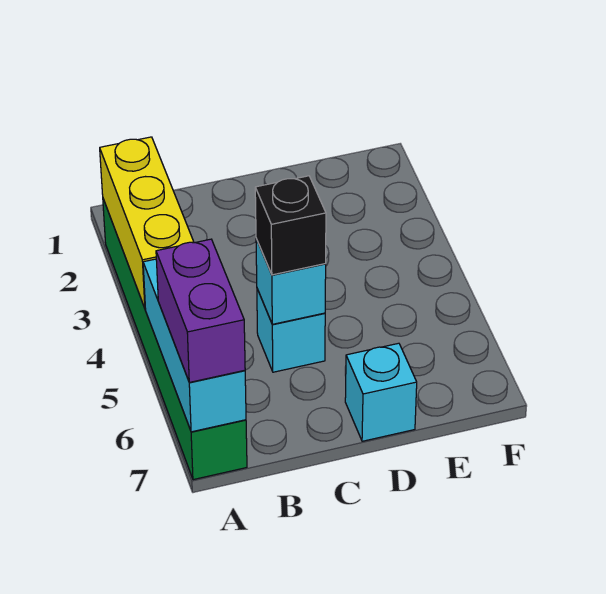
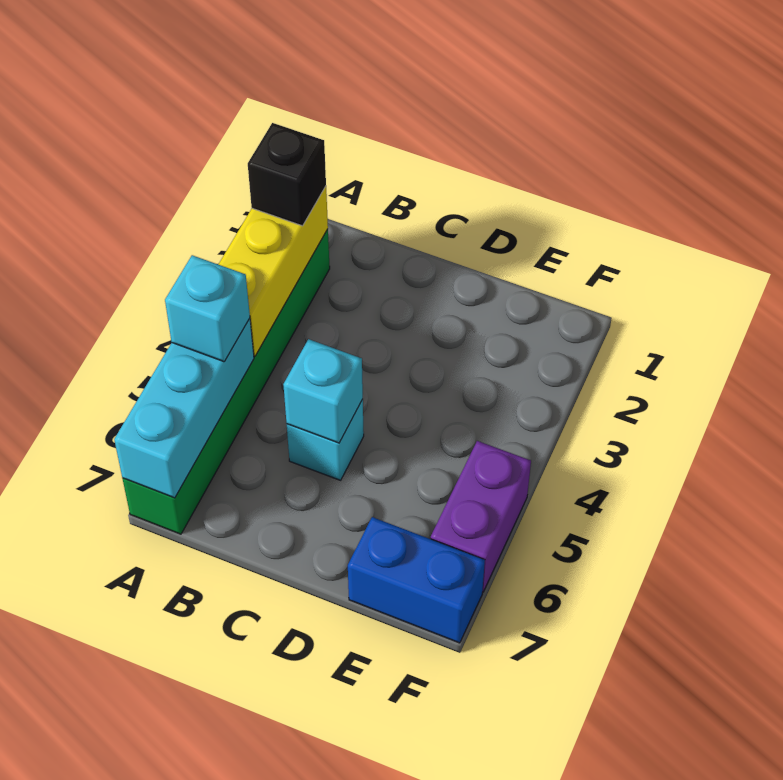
purple 1x2 brick [156,239,245,382] -> purple 1x2 brick moved to [431,441,531,592]
black 1x1 brick [255,176,326,275] -> black 1x1 brick moved to [248,123,326,226]
cyan 1x1 brick [345,343,417,441] -> cyan 1x1 brick moved to [165,255,250,362]
none -> blue 1x2 brick [348,517,485,643]

